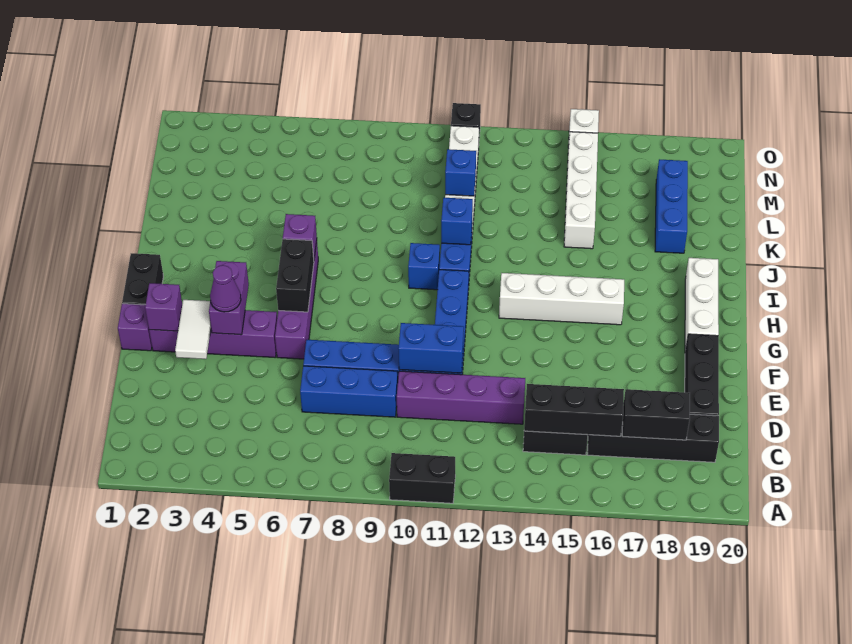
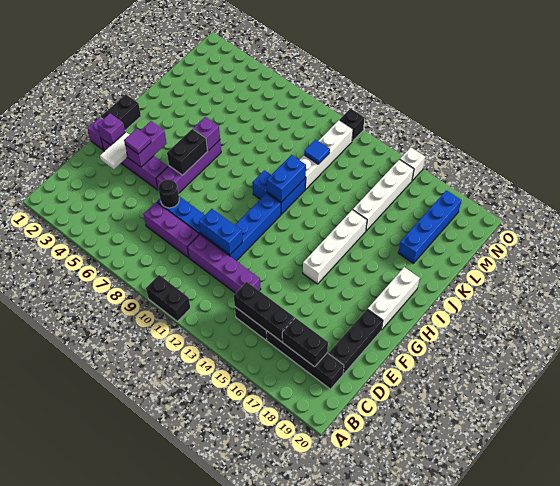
blue 1x3 brick [300,366,398,417] -> purple 1x3 brick [144,202,199,258]
none -> black 1x1 round brick [158,179,179,208]
purple 1x1 cone [210,265,241,312] -> purple 1x1 tile [124,129,151,154]
white 1x4 brick [499,273,624,325] -> white 1x4 brick turned to [303,210,367,284]
blue 1x1 brick [441,198,473,245] -> blue 1x2 brick [267,155,306,202]
blue 1x3 brick [655,159,688,253] -> blue 1x4 brick [398,190,462,263]
blue 1x1 brick [445,149,476,196] -> blue 1x1 tile [304,139,330,164]

